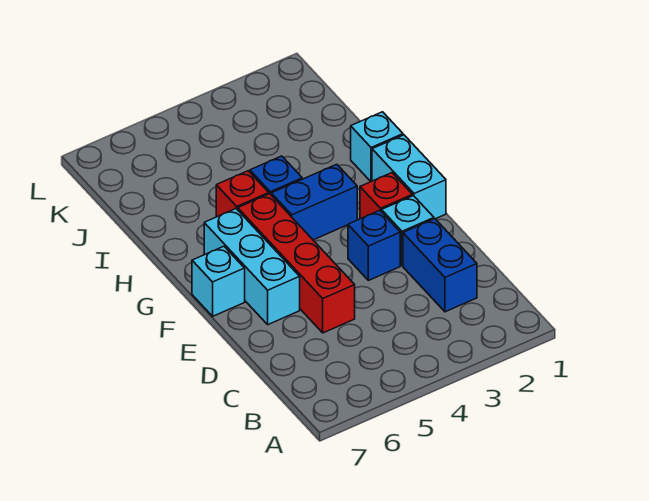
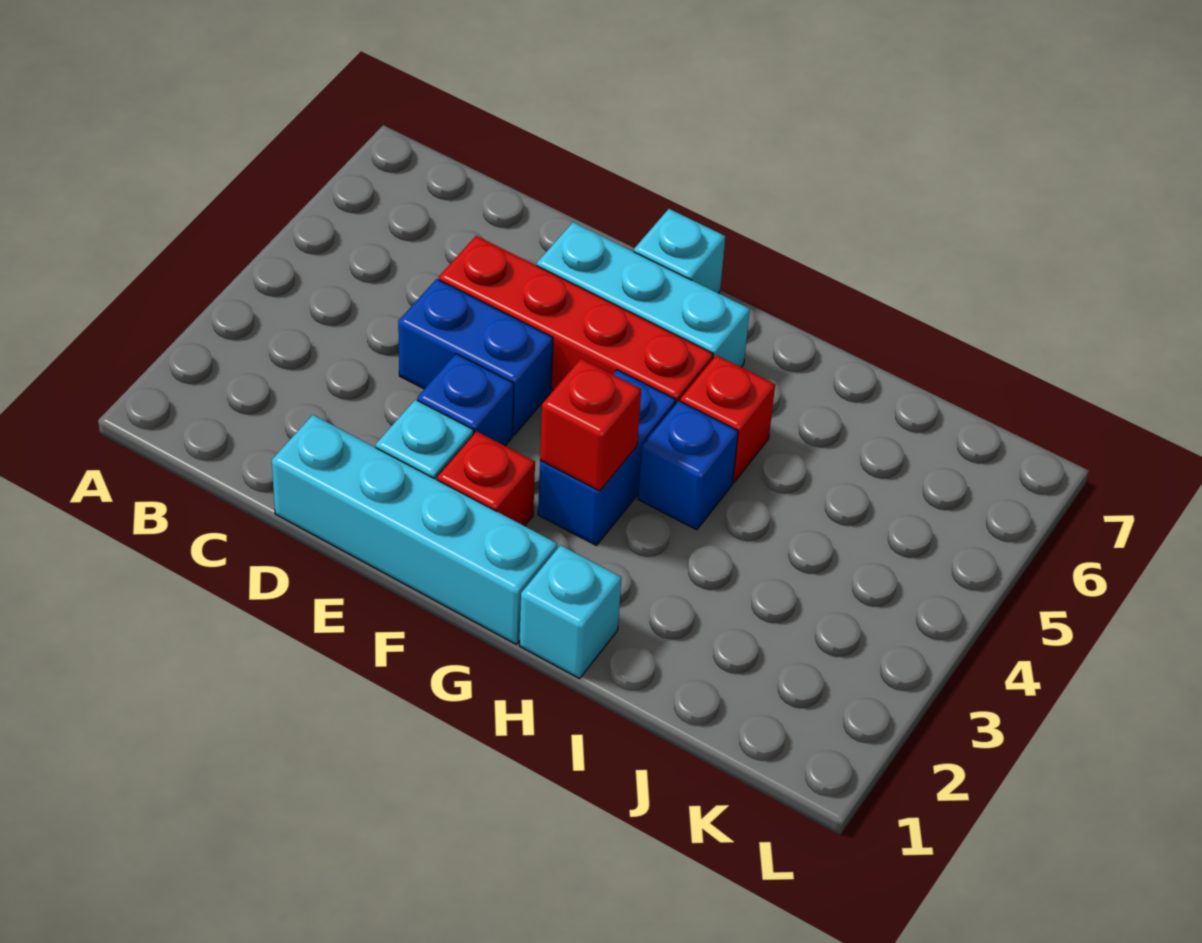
blue 1x2 brick [403,219,477,312] -> blue 1x2 brick moved to [398,279,553,435]
cyan 1x2 brick [372,135,446,219] -> cyan 1x4 brick [272,415,557,644]
none -> red 1x1 brick [540,359,641,491]

